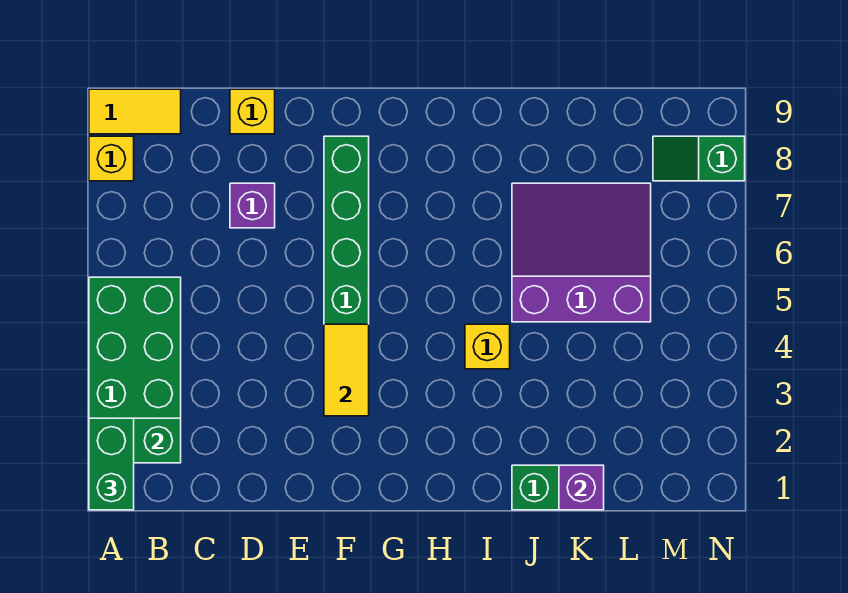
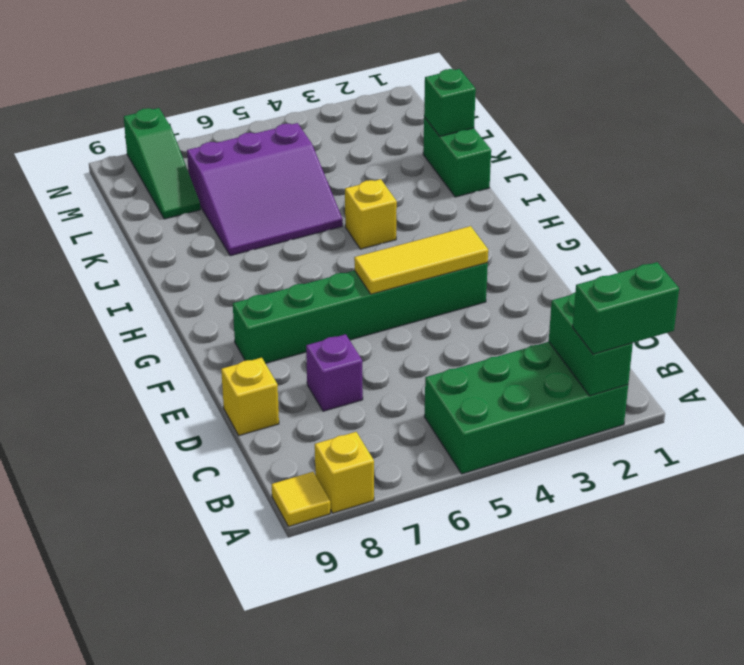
yellow 1x2 tile [89,89,181,134] -> yellow 1x1 tile [272,472,330,527]
yellow 1x2 tile [324,324,369,416] -> yellow 1x3 tile [354,226,488,294]
purple 3x3 slope [512,183,651,322] -> purple 3x3 slope turned to [187,123,343,256]
purple 1x1 brick [559,465,604,510] -> green 1x1 brick [424,69,476,136]
green 1x2 slope [653,136,745,181] -> green 1x3 slope [124,108,200,219]

